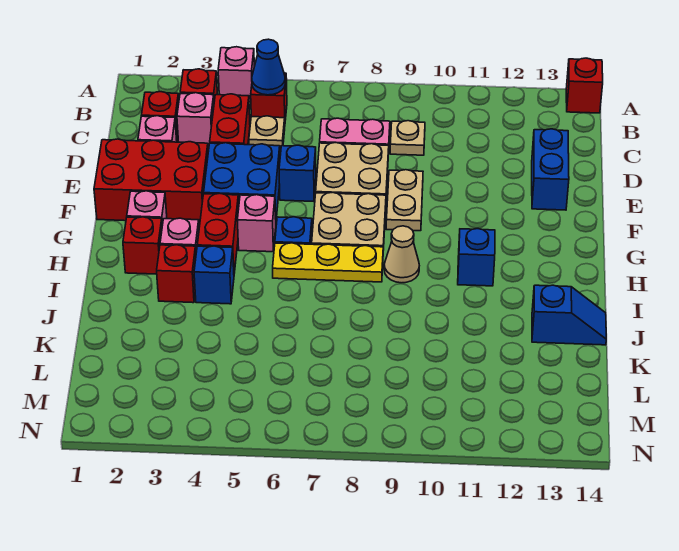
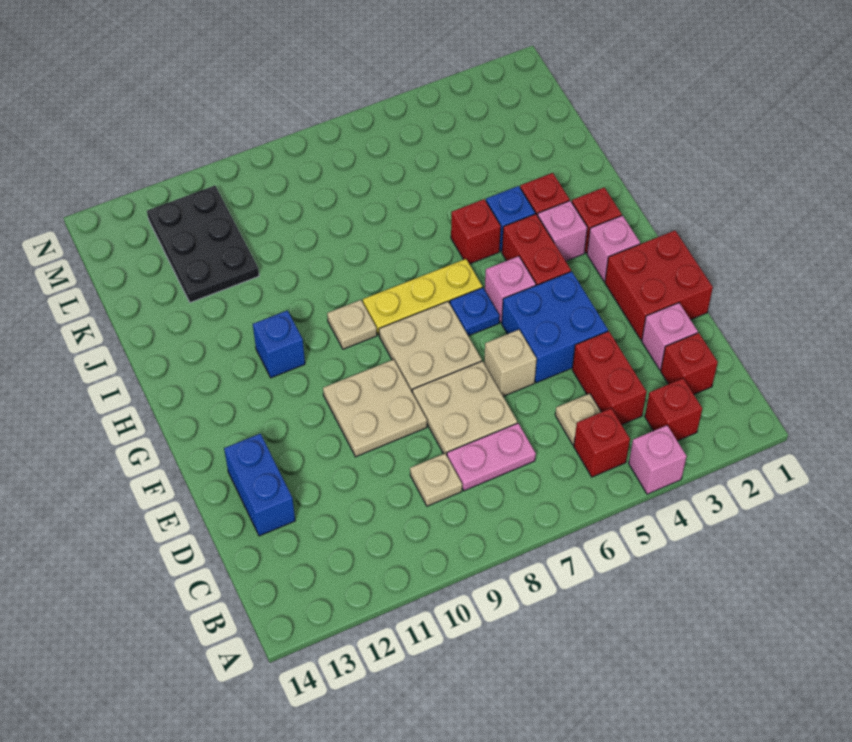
red 1x1 brick [566,58,603,113] -> red 1x1 brick moved to [451,199,501,264]
blue 1x1 cone [252,39,285,95] -> none
pink 1x1 brick [177,93,214,148] -> none
red 2x3 brick [94,139,208,223] -> red 2x2 brick [605,231,713,340]
blue 1x1 brick [279,145,316,201] -> tan 1x1 brick [484,330,537,396]
tan 1x2 plate [386,170,423,231] -> tan 2x2 plate [323,359,427,457]
tan 1x1 cone [384,226,419,283] -> tan 1x1 plate [327,300,377,349]
blue 1x2 slope [532,285,606,345] -> none
none -> black 2x3 plate [147,186,259,303]

